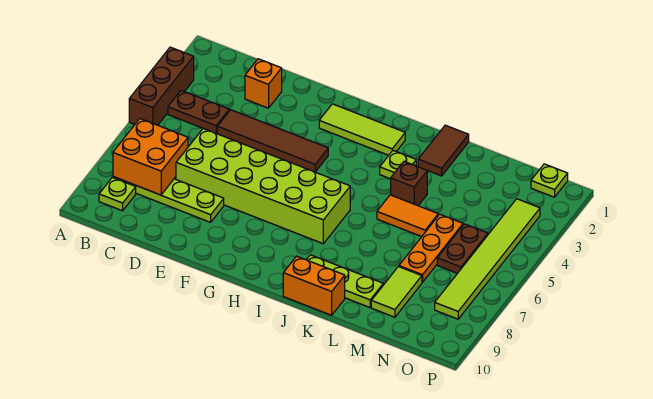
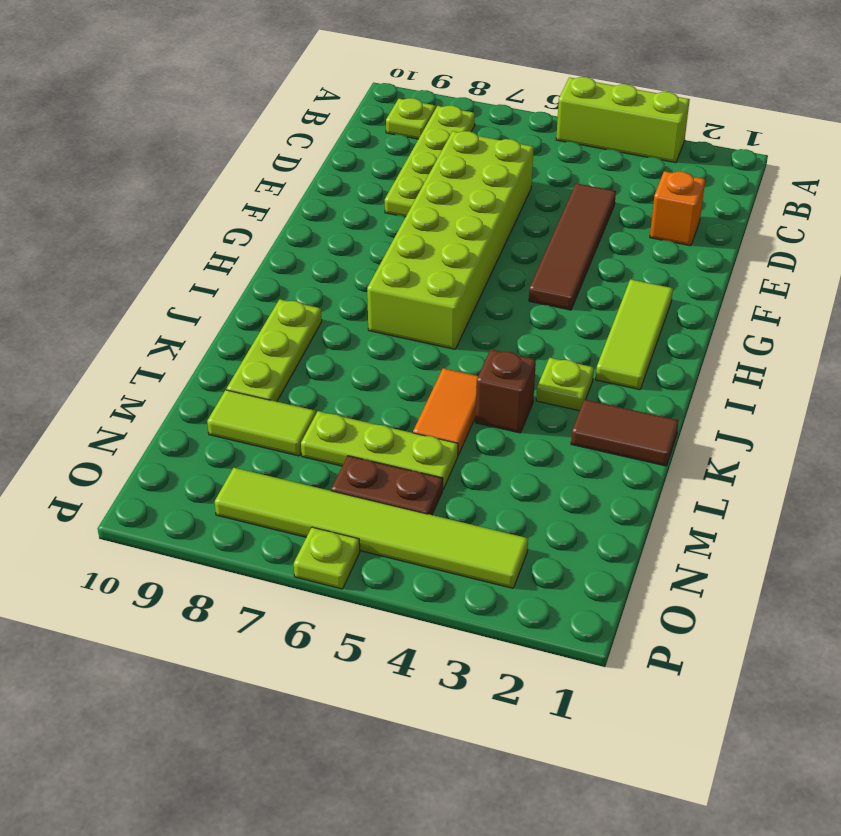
brown 1x3 brick [129,47,194,125] -> lime 1x3 brick [556,77,690,163]
brown 1x2 plate [168,90,229,133] -> none
orange 2x2 brick [113,119,188,195] -> none
orange 1x2 brick [283,256,345,315] -> none
orange 1x3 plate [399,214,463,282] -> lime 1x3 plate [301,411,458,489]
lime 1x1 plate [531,164,568,197] -> lime 1x1 plate moved to [294,527,360,589]

